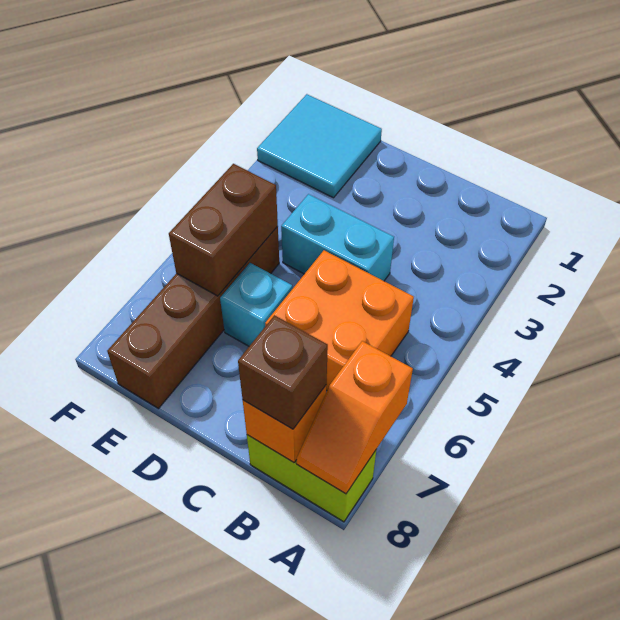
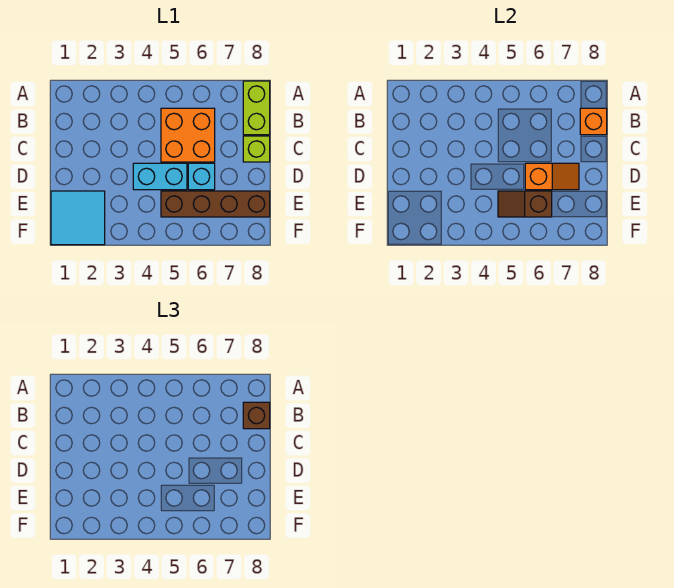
orange 1x2 slope [297,341,413,494] -> orange 1x2 slope moved to [525,163,579,190]
cyan 1x2 brick [281,194,394,281] -> cyan 1x2 brick turned to [133,163,187,190]
none -> lime 1x1 brick [243,136,270,162]
brown 1x2 brick [169,164,278,296] -> brown 1x2 slope [498,191,552,217]

